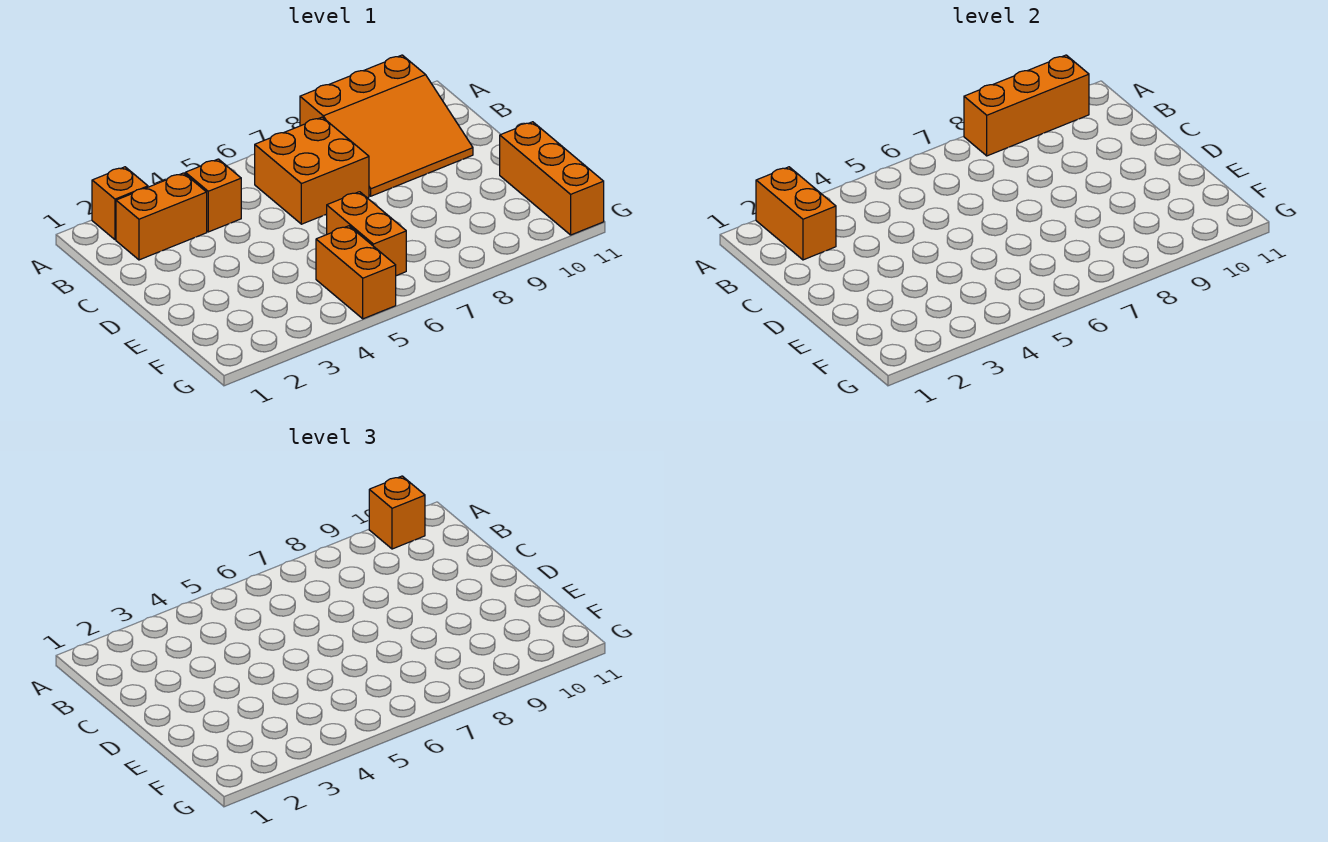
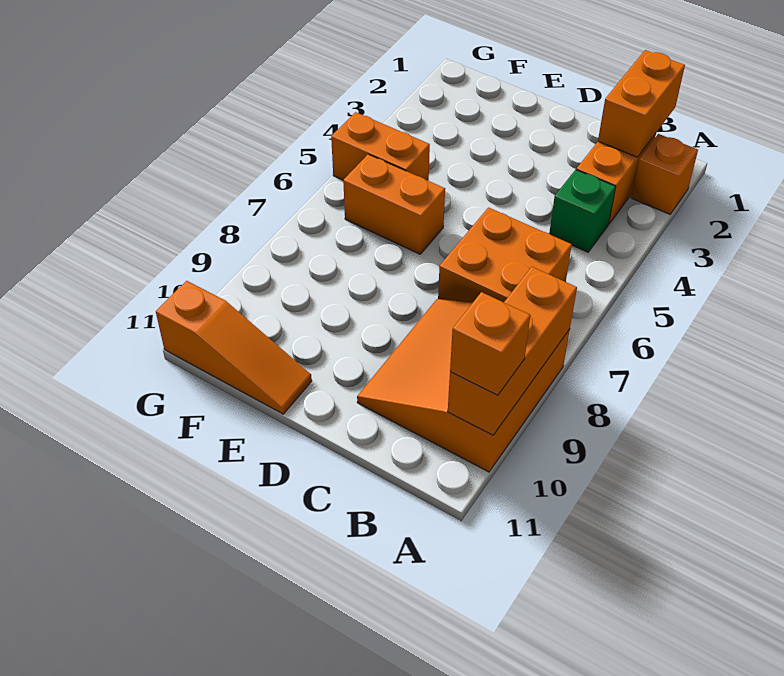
orange 1x2 brick [756,167,836,260] -> orange 1x2 brick turned to [598,50,685,157]
orange 1x1 brick [185,159,241,232] -> green 1x1 brick [549,170,616,252]
orange 1x3 brick [500,122,604,235] -> orange 1x3 slope [156,281,312,414]

